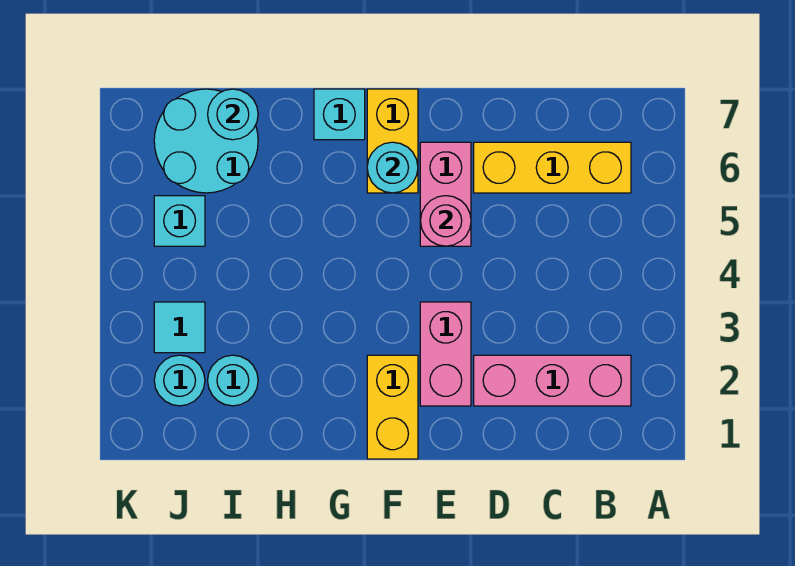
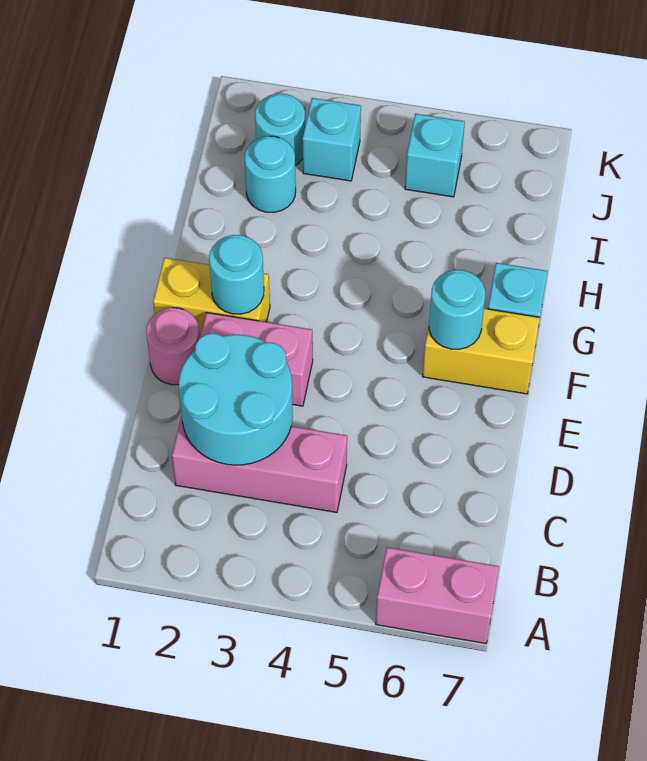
pink 1x3 brick [474,355,631,406] -> pink 1x3 brick turned to [172,416,347,512]
yellow 1x3 brick [474,142,631,193] -> none
pink 1x2 brick [420,142,471,246] -> pink 1x2 brick moved to [376,547,499,644]
pink 1x1 round brick [420,196,471,246] -> pink 1x1 round brick moved to [146,308,200,385]
cyan 2x2 round brick [154,89,258,193] -> cyan 2x2 round brick moved to [179,333,293,465]
cyan 1x1 round brick [208,89,258,140] -> cyan 1x1 round brick moved to [209,235,264,314]
cyan 1x1 tile [154,302,205,353] -> cyan 1x1 brick [302,98,361,181]

